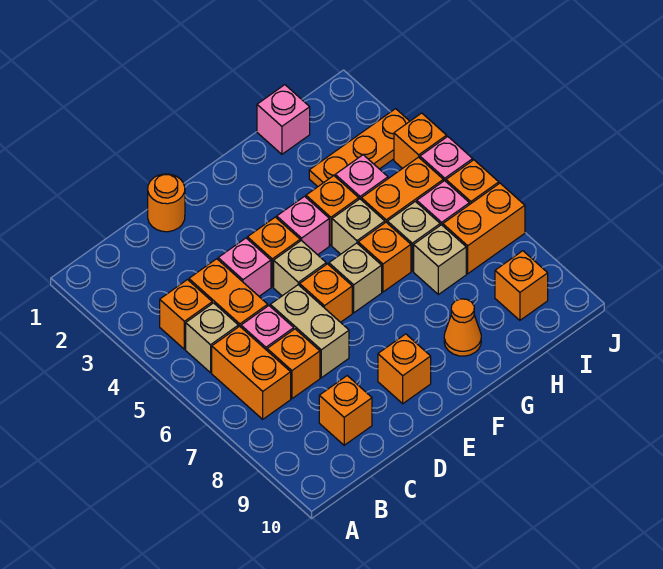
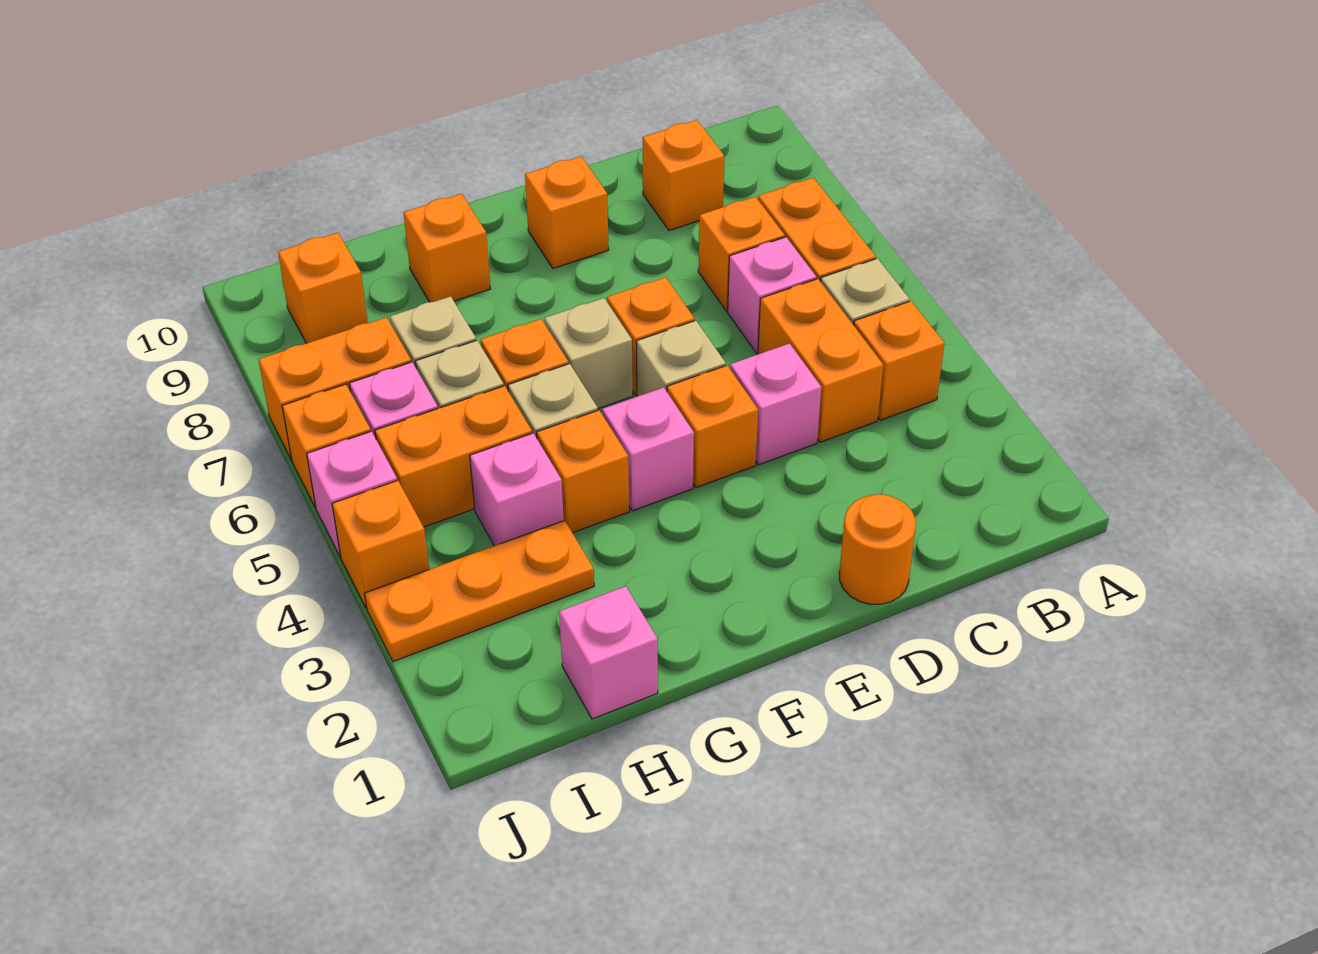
tan 1x2 brick [270,285,349,378] -> none
orange 1x1 cone [444,299,481,356] -> orange 1x1 brick [404,194,490,302]

